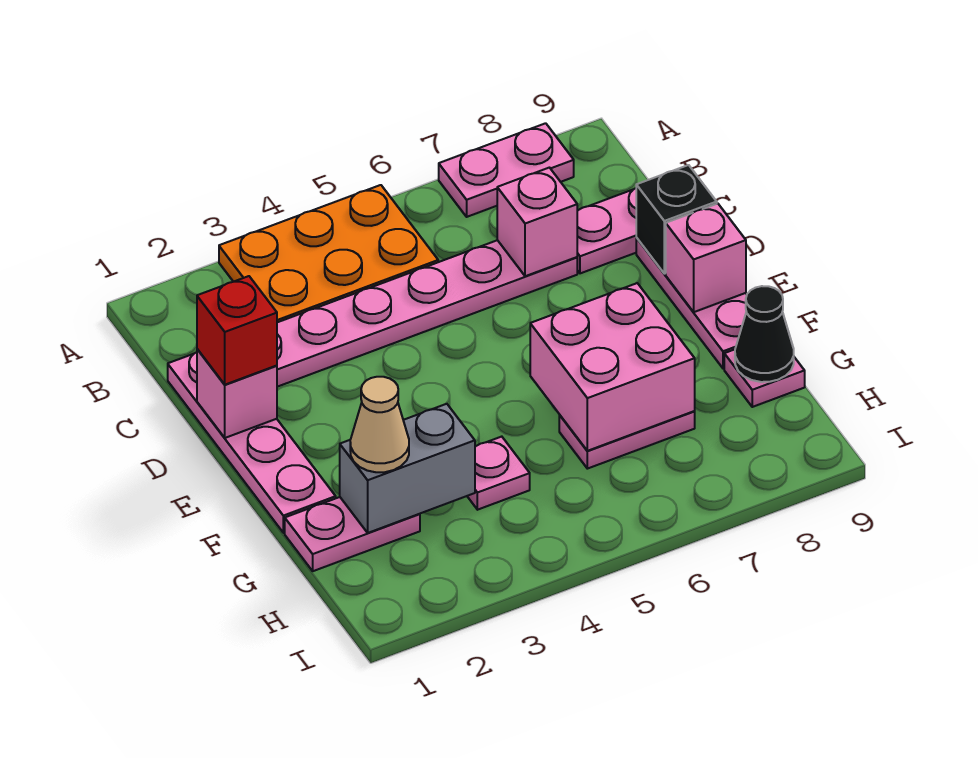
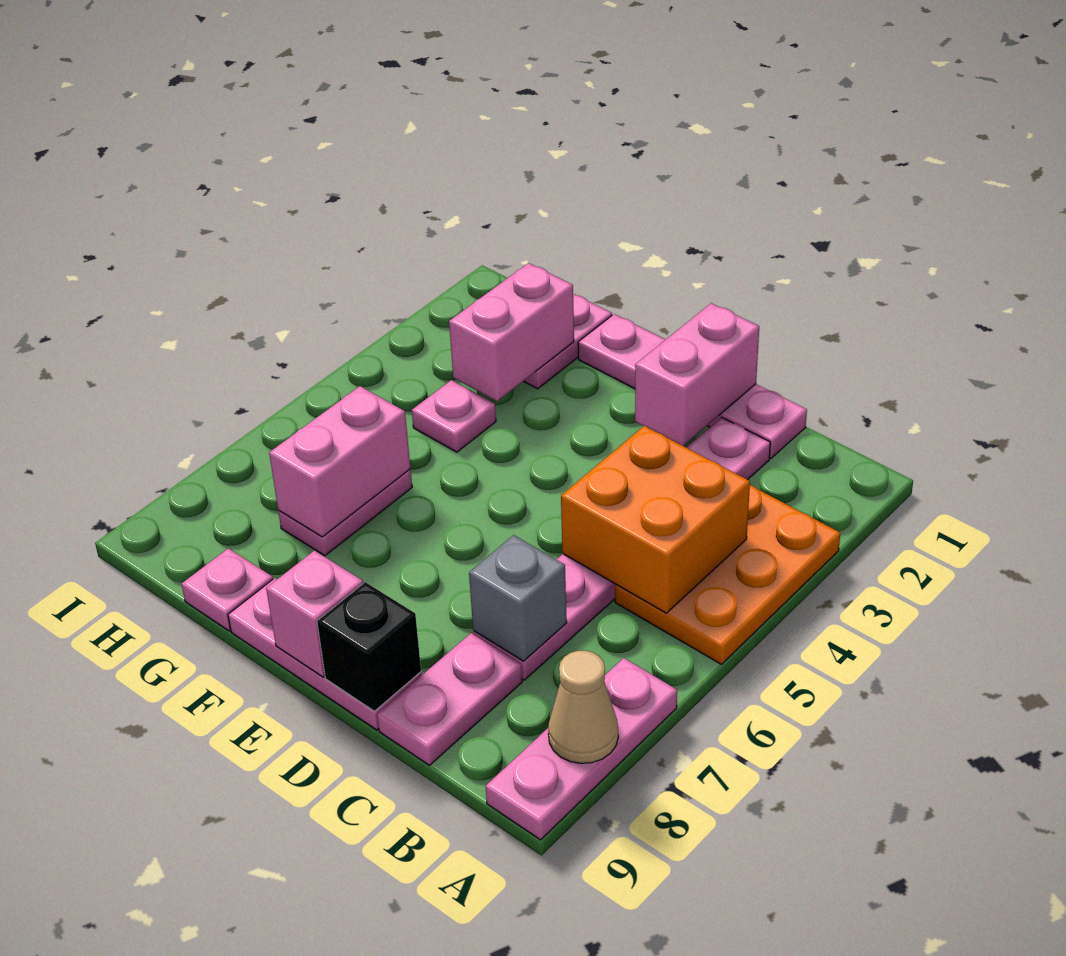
pink 1x2 plate [439,123,574,217] -> pink 1x3 plate [486,658,677,840]
none -> orange 2x2 brick [561,426,750,613]
pink 1x1 brick [497,168,577,276] -> grey 1x1 brick [469,535,567,661]
pink 1x1 brick [197,349,277,438] -> pink 1x2 brick [635,303,759,446]
red 1x1 brick [197,276,277,385] -> none
pink 2x2 brick [530,283,695,451] -> pink 1x2 brick [269,386,410,537]
grey 1x2 brick [340,404,475,533] -> pink 1x2 brick [449,263,574,401]
tan 1x1 cone [350,377,409,472] -> tan 1x1 cone moved to [548,651,618,763]
black 1x1 cone [735,286,794,382] -> none

